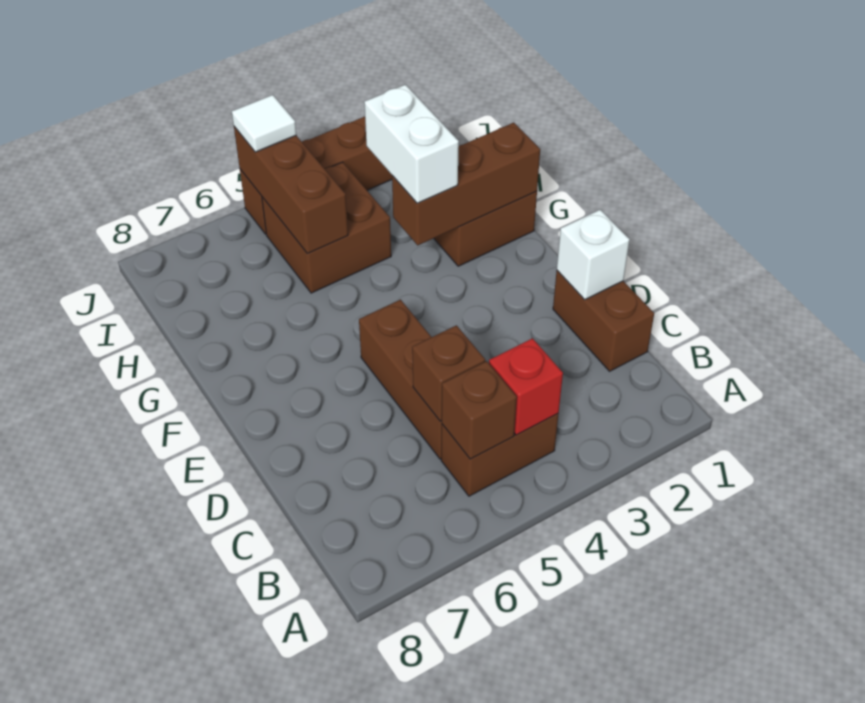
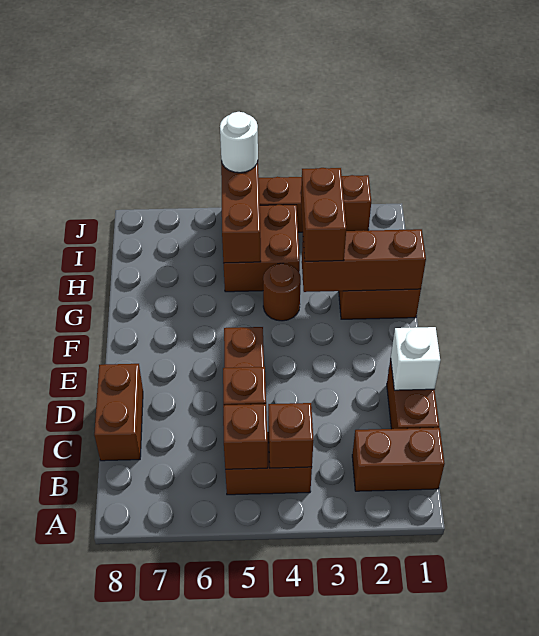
none -> brown 1x2 brick [352,428,445,491]
red 1x1 brick [489,338,563,435] -> brown 1x1 brick [268,403,313,468]
none -> brown 1x2 brick [94,364,143,461]
white 1x2 brick [364,85,459,203] -> brown 1x2 brick [301,168,346,261]
none -> brown 1x1 round brick [263,263,301,321]
white 1x1 tile [232,95,296,152] -> white 1x1 round brick [220,112,258,173]

